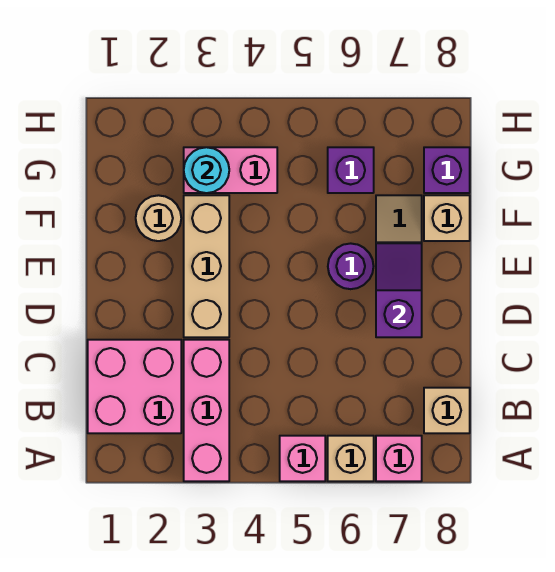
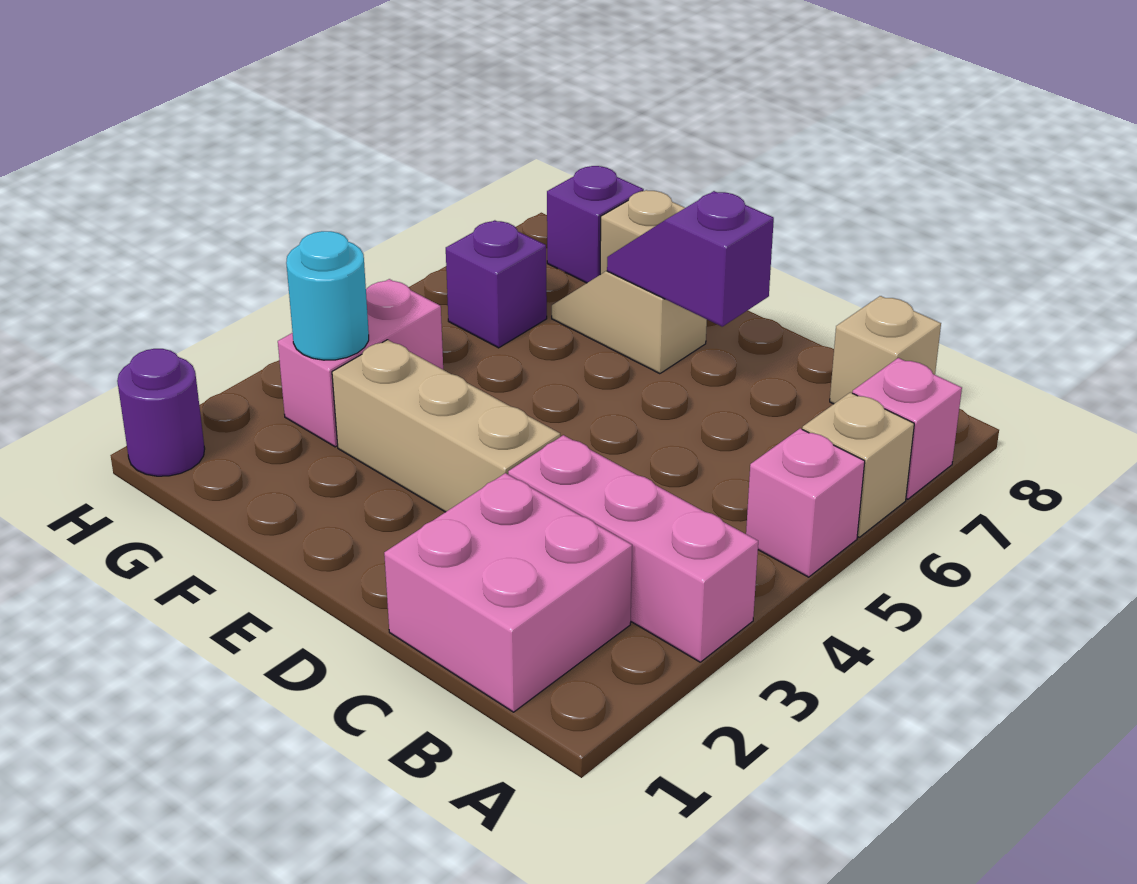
purple 1x1 round brick [328,243,374,289] -> purple 1x1 round brick moved to [117,349,205,476]
tan 1x1 round brick [136,195,181,241] -> none

